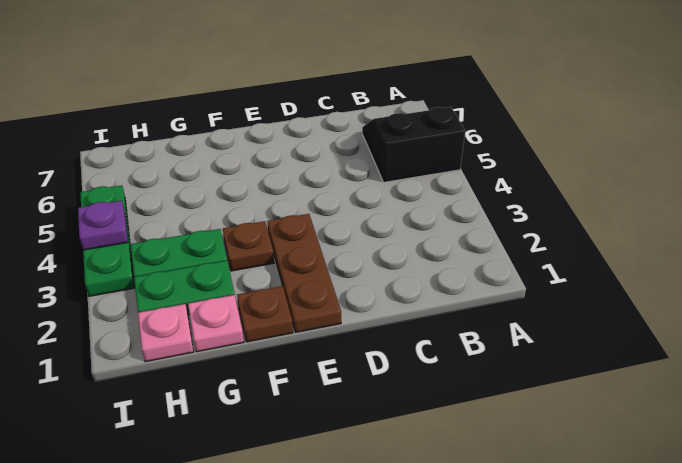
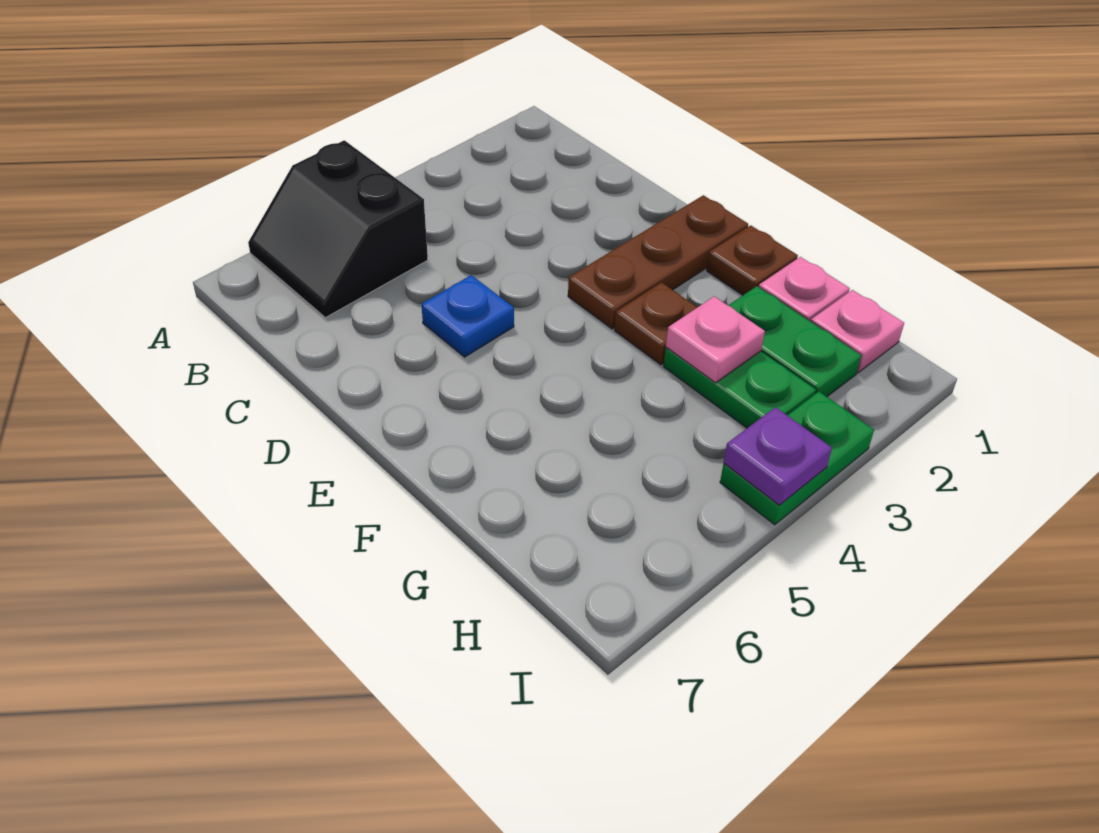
none -> blue 1x1 plate [421,275,514,357]
none -> pink 1x1 plate [666,296,765,383]
green 1x3 plate [80,185,135,296] -> green 1x2 plate [720,392,874,525]

